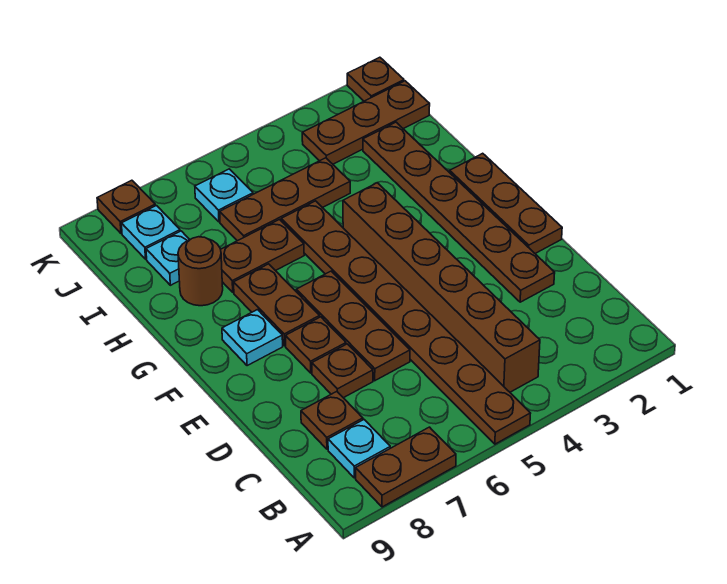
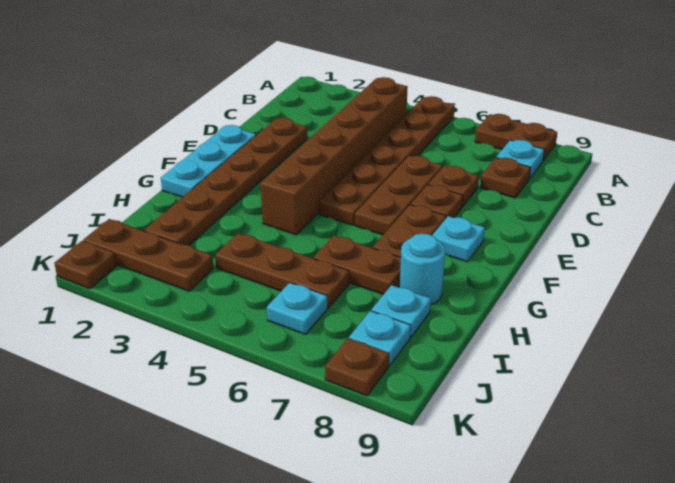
brown 1x8 plate [281,201,531,444] -> brown 1x6 plate [319,96,455,225]
brown 1x3 plate [450,153,562,253] -> cyan 1x3 plate [161,125,256,197]
brown 1x1 round brick [178,237,223,306] -> cyan 1x1 round brick [400,233,445,304]

